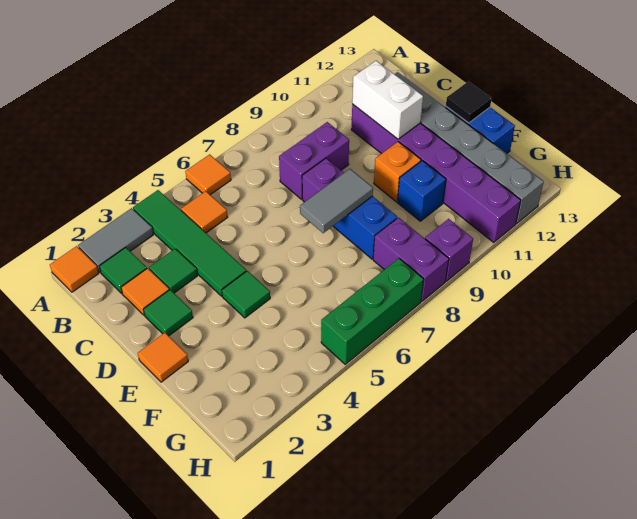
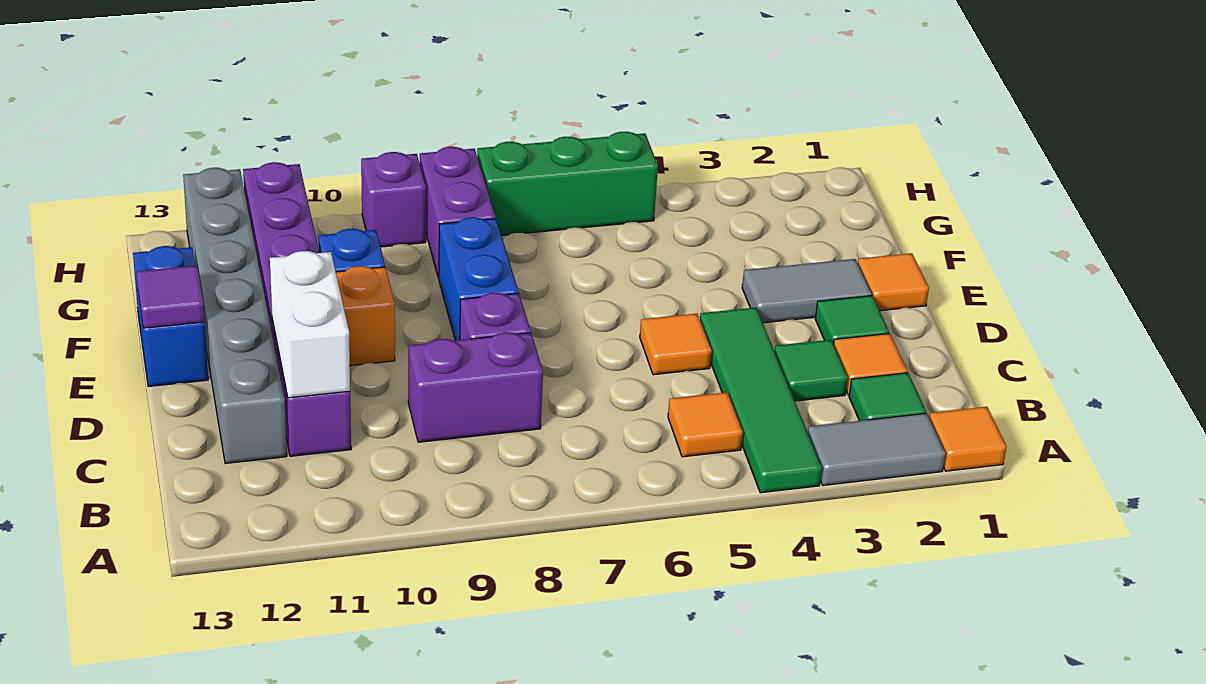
orange 1x1 tile [185,154,231,195] -> orange 1x1 tile moved to [640,314,712,375]
green 1x1 tile [222,271,270,318] -> none
grey 1x2 tile [300,169,373,233] -> grey 1x2 tile moved to [742,259,872,323]
black 1x1 tile [446,81,492,123] -> purple 1x1 tile [137,266,205,328]

